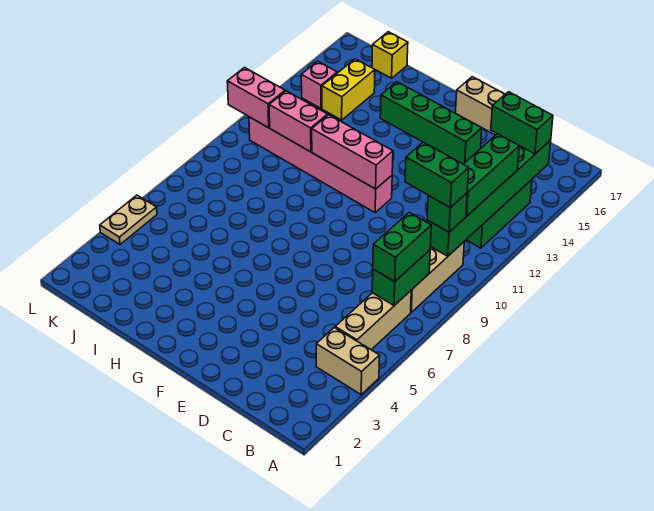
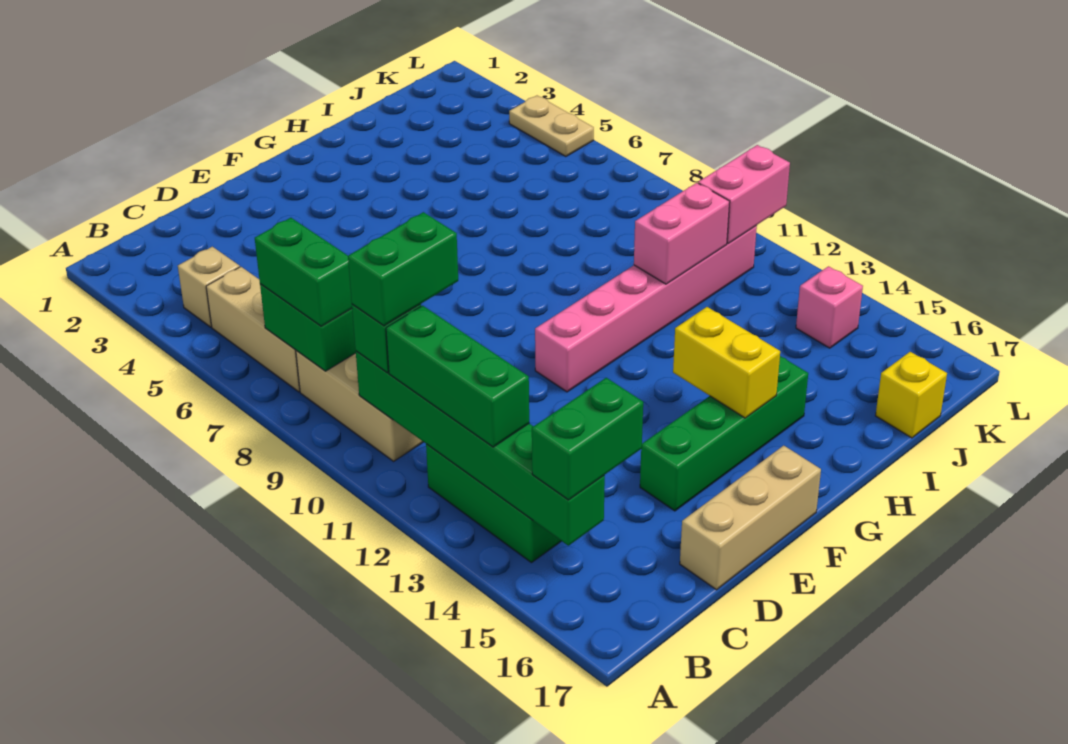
tan 1x2 brick [316,327,380,394] -> tan 1x1 brick [178,247,240,327]
pink 1x3 brick [312,115,393,189] -> none
yellow 1x2 brick [322,59,375,120] -> yellow 1x2 brick moved to [673,307,780,418]

